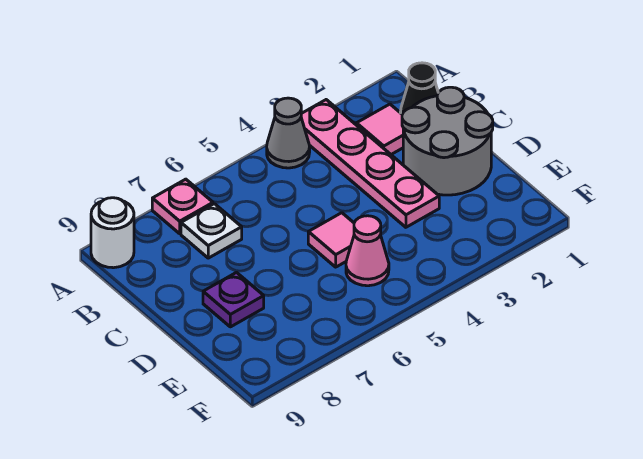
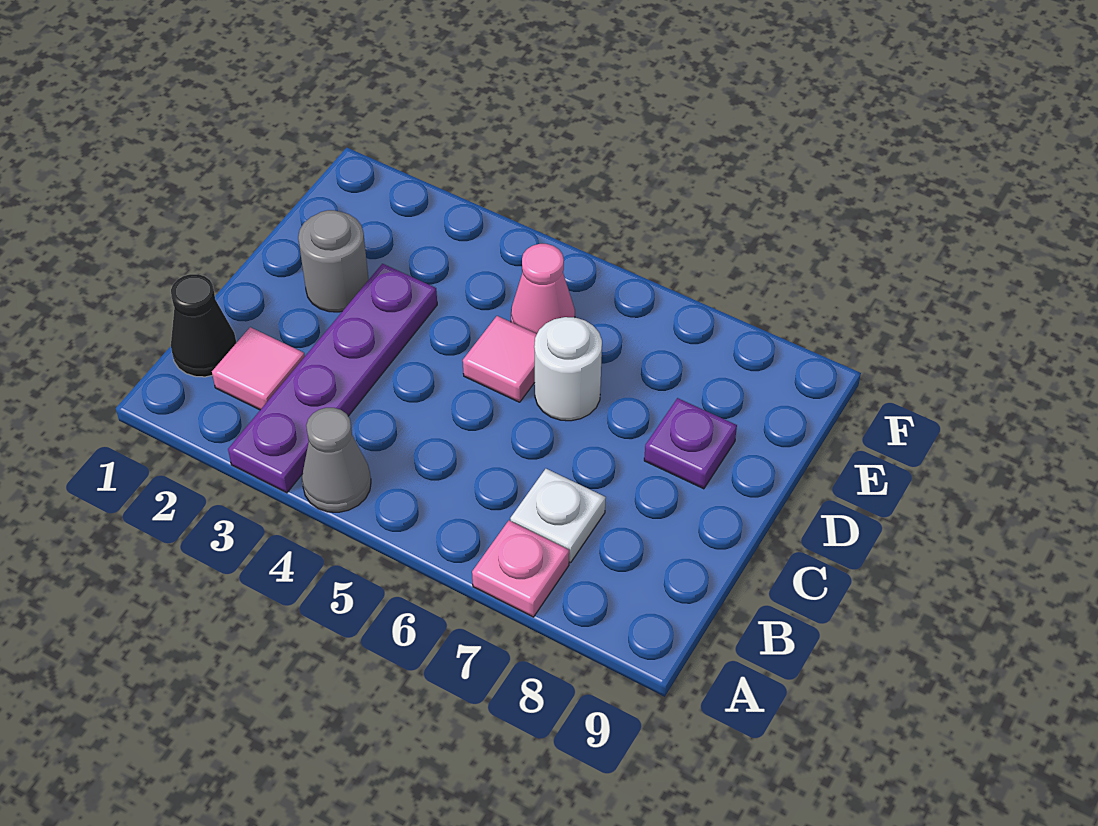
pink 1x4 plate [301,100,439,227] -> purple 1x4 plate [228,264,437,493]
white 1x1 round brick [91,198,134,268] -> white 1x1 round brick moved to [534,317,602,421]
grey 2x2 round brick [402,87,493,195] -> grey 1x1 round brick [298,210,369,312]

